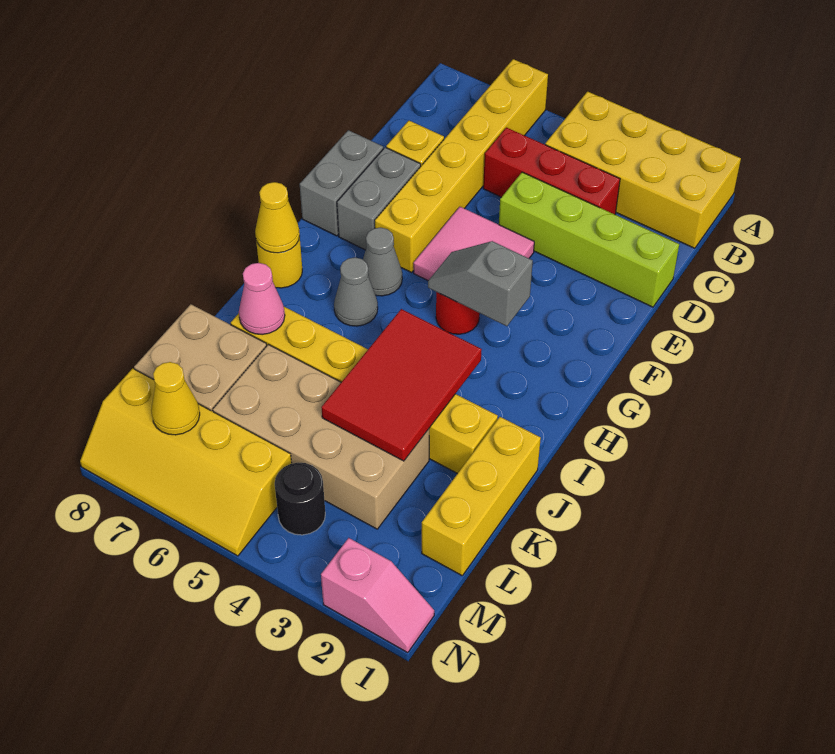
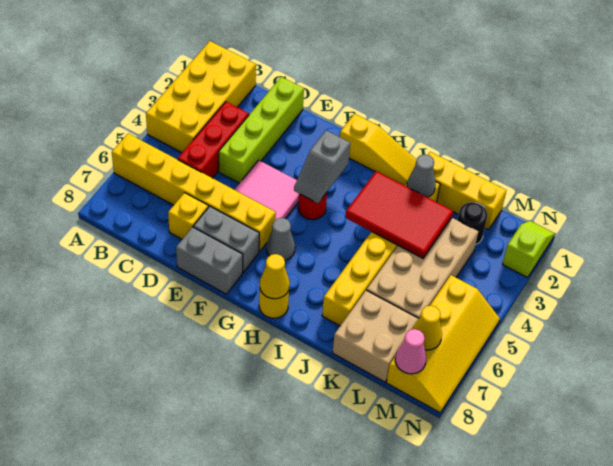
none -> yellow 1x3 slope [340,114,416,186]
grey 1x1 cone [334,257,378,326] -> grey 1x1 cone moved to [407,155,436,197]
pink 1x1 cone [239,263,285,335] -> pink 1x1 cone moved to [395,329,426,374]
black 1x1 round brick [275,463,325,535] -> black 1x1 round brick moved to [457,202,488,244]
pink 1x2 slope [321,538,434,653] -> lime 1x2 slope [502,221,555,278]

